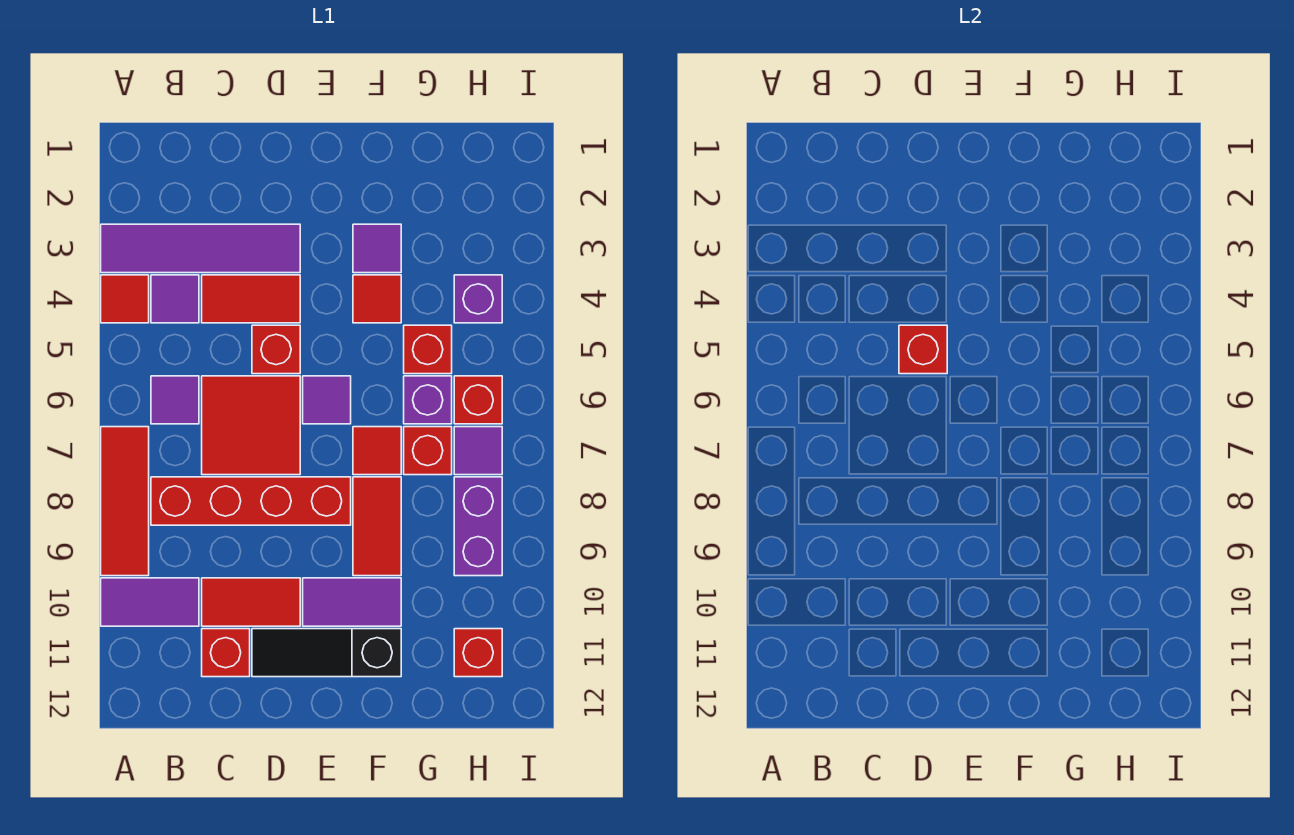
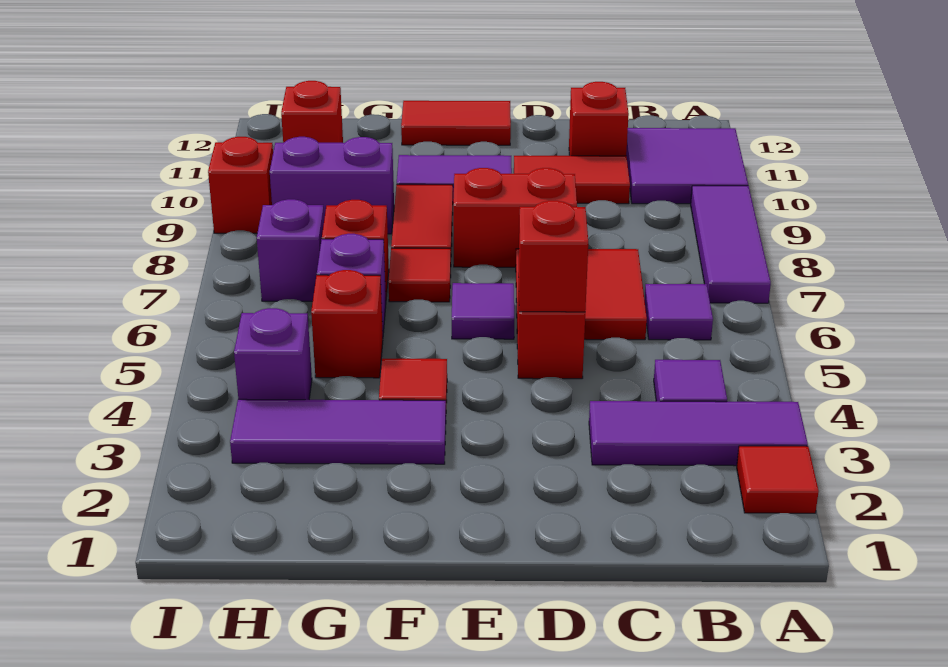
purple 1x4 tile [101,224,300,273] -> purple 1x3 tile [589,401,808,466]
red 1x1 tile [101,275,149,323] -> red 1x1 tile moved to [737,446,819,513]
red 1x3 tile [101,427,149,576] -> purple 1x3 tile [691,186,771,303]
purple 1x2 tile [101,578,199,626] -> purple 2x2 tile [626,128,748,204]
red 1x4 brick [151,477,351,525] -> red 1x2 brick [453,168,577,267]
red 1x2 tile [202,275,300,323] -> red 1x2 tile moved to [401,101,511,145]
black 1x3 slope [252,629,401,677] -> none
purple 1x1 tile [353,224,401,273] -> purple 1x3 tile [230,399,446,464]
red 1x1 brick [454,376,502,424] -> red 1x1 brick moved to [208,137,273,233]
purple 1x1 tile [454,427,502,475] -> purple 1x1 brick [257,199,324,301]
purple 1x2 brick [454,477,502,576] -> purple 1x2 brick turned to [270,137,394,234]

